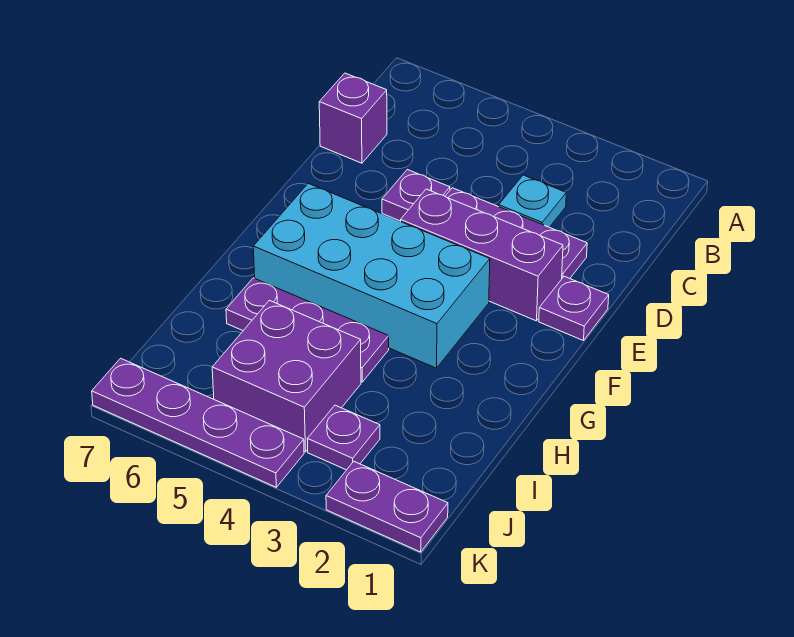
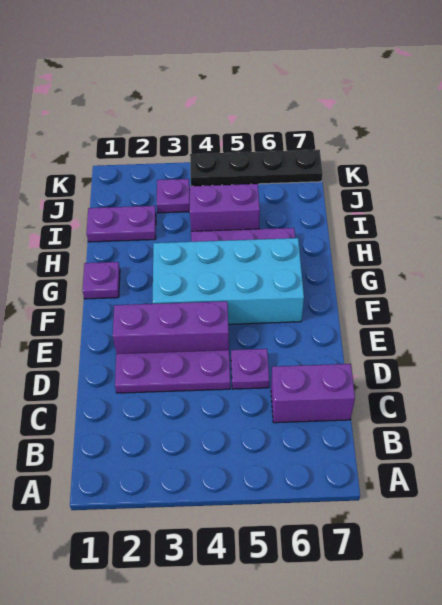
cyan 1x1 plate [499,175,566,227] -> none
purple 1x1 brick [319,73,387,163] -> purple 1x2 brick [271,364,355,423]
purple 1x1 plate [539,276,609,341] -> purple 1x1 plate moved to [83,262,120,299]
purple 2x2 brick [212,300,361,452] -> purple 1x2 brick [189,184,260,231]
purple 1x2 plate [326,461,448,552] -> purple 1x2 plate moved to [86,206,156,242]
purple 1x4 plate [92,358,304,487] -> black 1x4 plate [190,150,323,186]

